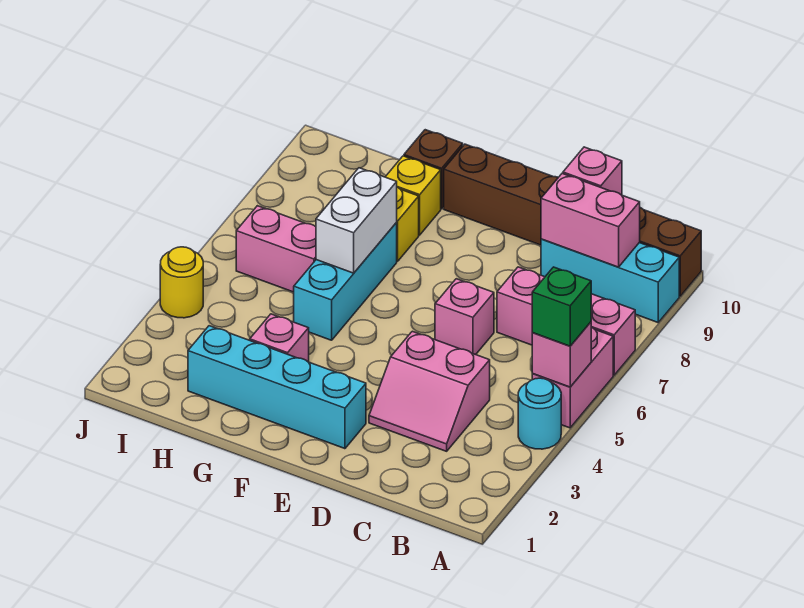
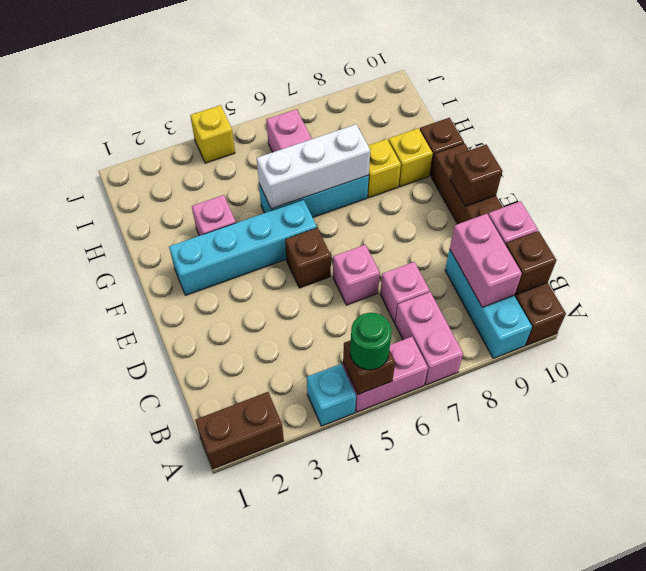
none -> brown 1x2 brick [195,392,284,469]
cyan 1x1 round brick [518,378,561,449] -> cyan 1x1 brick [307,364,356,426]
pink 1x1 brick [532,322,591,387] -> brown 1x1 brick [343,340,395,395]
green 1x1 brick [532,267,591,346] -> green 1x1 round brick [350,313,392,370]
none -> brown 1x1 brick [506,231,556,294]
pink 2x2 slope [369,331,490,451] -> none
cyan 1x4 brick [188,326,366,449] -> cyan 1x4 brick turned to [169,200,317,295]
none -> brown 1x1 brick [285,228,331,288]
none -> brown 1x1 brick [450,145,502,206]
white 1x2 brick [316,168,397,273] -> white 1x3 brick [257,124,370,209]
yellow 1x1 round brick [160,247,203,318] -> yellow 1x1 brick [190,105,235,163]

